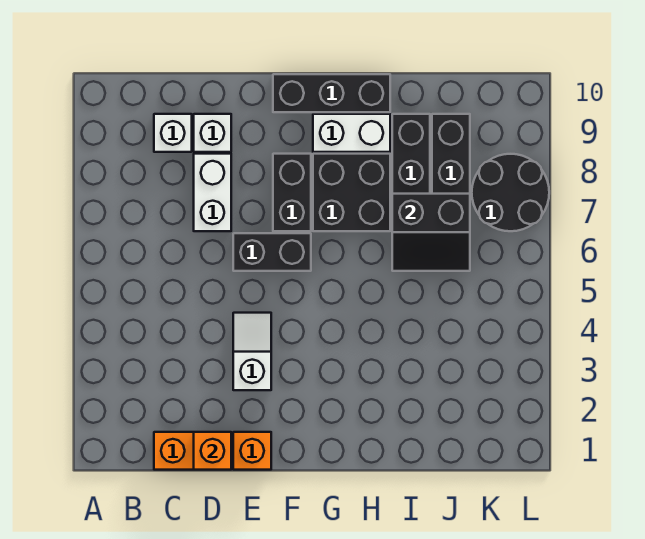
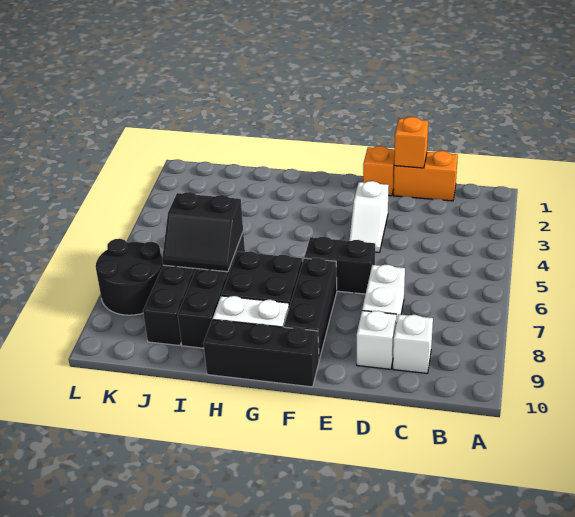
black 1x2 brick [273,154,311,231] -> black 1x3 brick [284,258,337,360]
black 2x2 slope [392,194,470,271] -> black 2x2 slope turned to [162,192,243,272]

